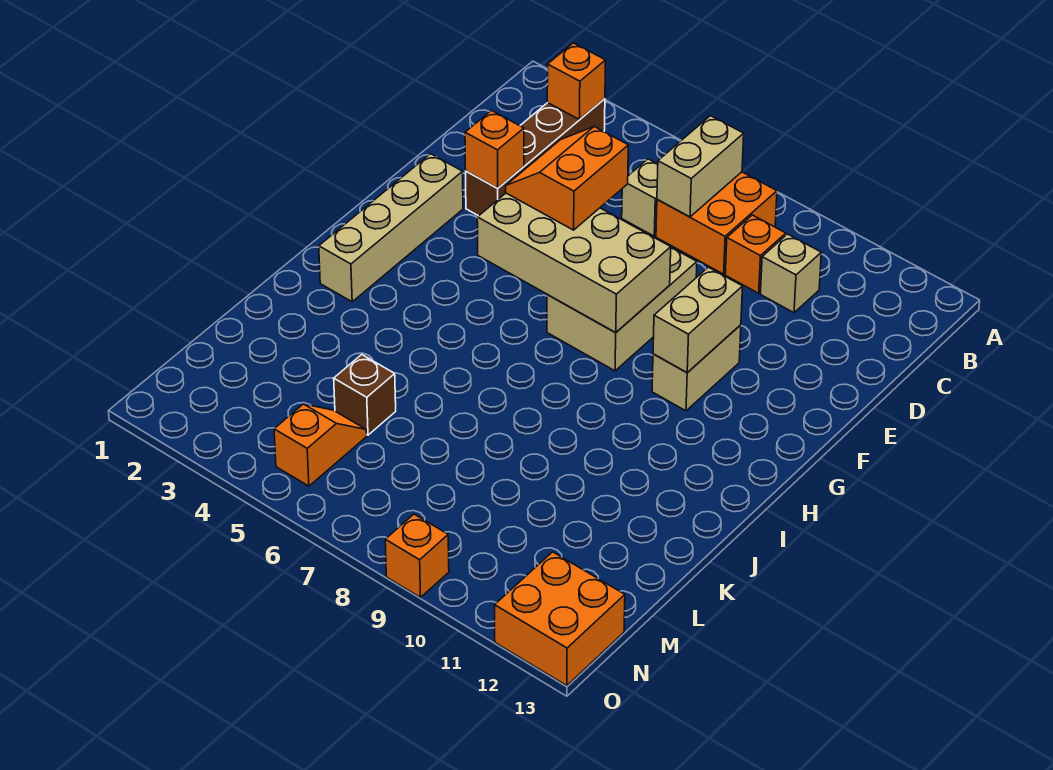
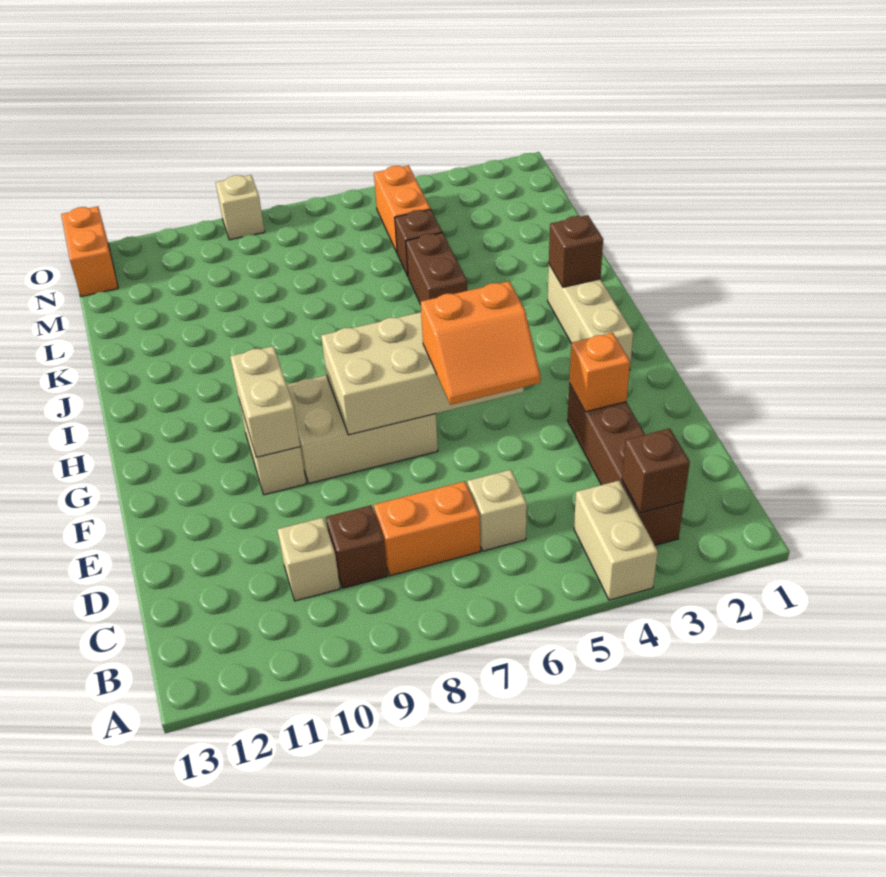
orange 1x1 brick [547,43,606,120] -> brown 1x1 brick [622,428,690,513]
orange 2x2 brick [656,172,777,274] -> orange 1x2 brick [374,481,480,576]
tan 1x2 brick [657,116,744,217] -> tan 1x2 brick moved to [574,480,658,600]
orange 1x1 brick [725,215,786,293] -> brown 1x1 brick [326,505,387,588]
orange 2x2 slope [506,127,628,230] -> orange 2x2 slope turned to [421,281,541,405]
tan 2x3 brick [547,248,697,371] -> tan 2x3 brick turned to [287,375,438,483]
tan 1x4 brick [319,154,463,302] -> tan 1x3 brick [548,265,633,371]
none -> brown 1x1 brick [549,215,603,287]
none -> brown 1x2 brick [406,233,467,304]
orange 1x2 slope [274,404,367,486] -> orange 1x2 brick [374,165,430,252]
orange 2x2 brick [495,552,625,686] -> orange 1x2 brick [61,206,118,297]
orange 1x1 brick [385,514,449,597] -> tan 1x1 brick [216,175,265,240]

